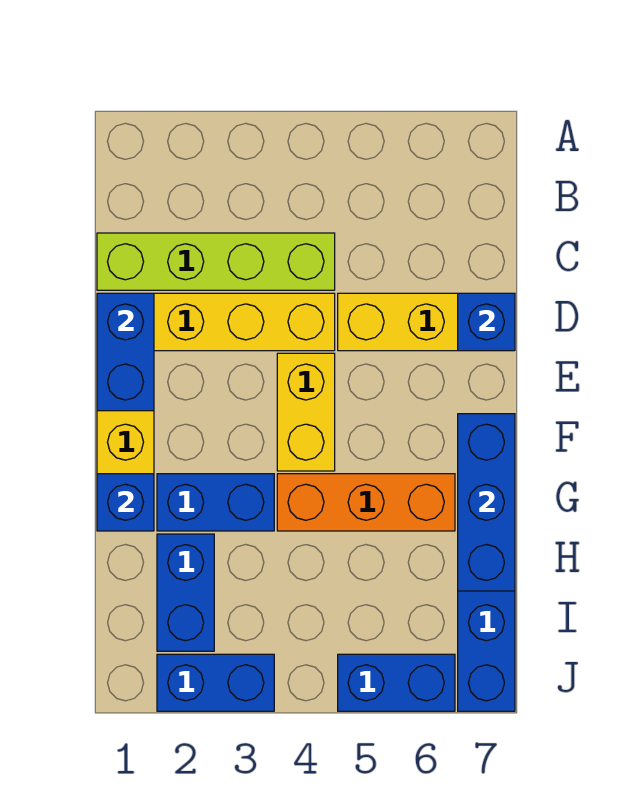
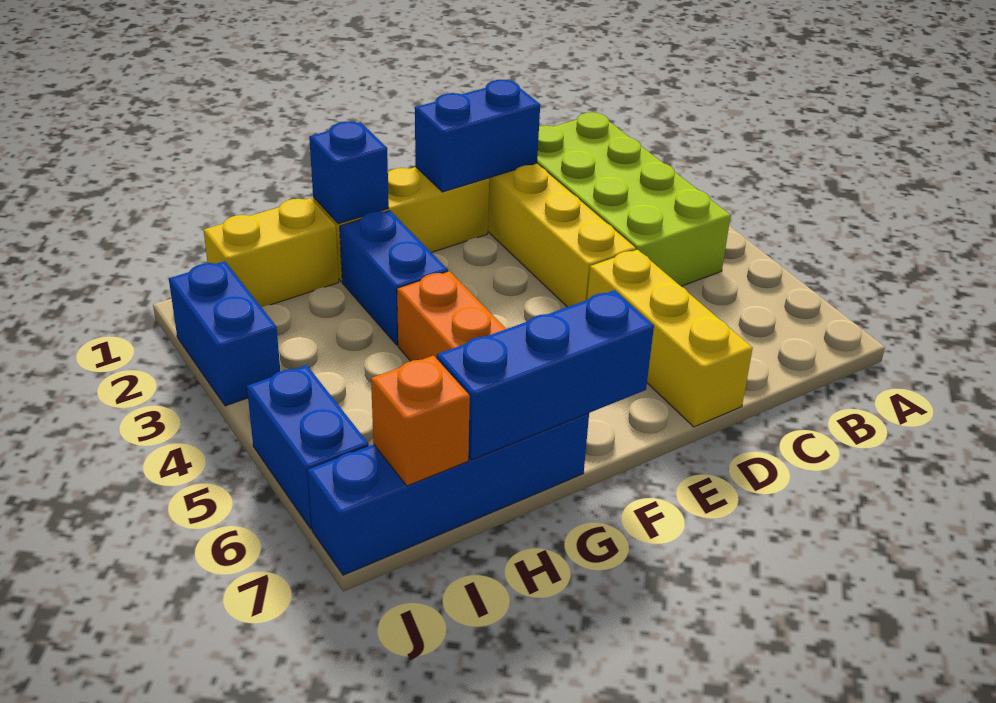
lime 1x4 brick [97,233,335,290] -> lime 2x4 brick [537,112,731,286]
blue 1x1 brick [458,293,515,351] -> none
yellow 1x2 brick [277,353,335,471] -> yellow 1x2 brick moved to [204,198,339,307]
blue 1x2 brick [157,534,214,651] -> none
none -> orange 1x1 brick [371,356,470,486]

